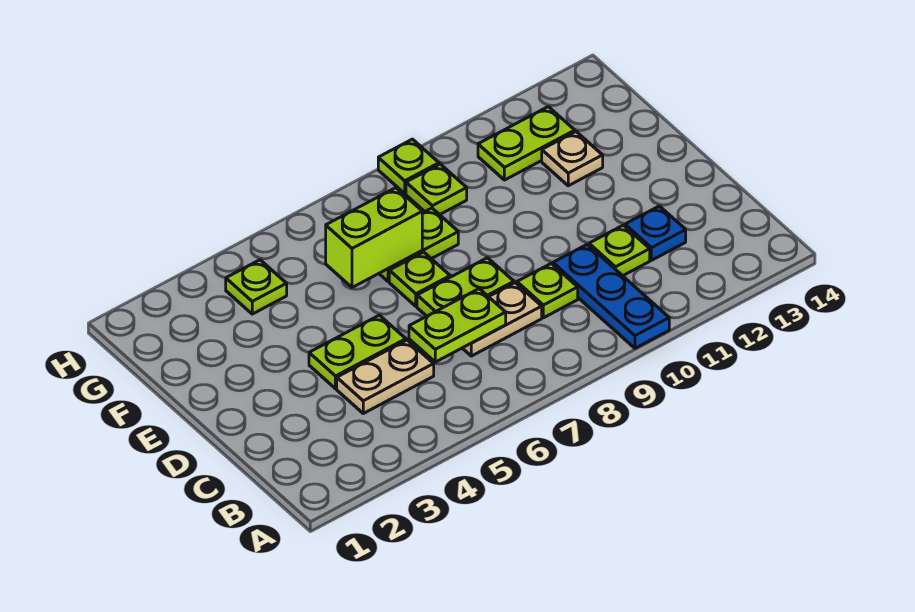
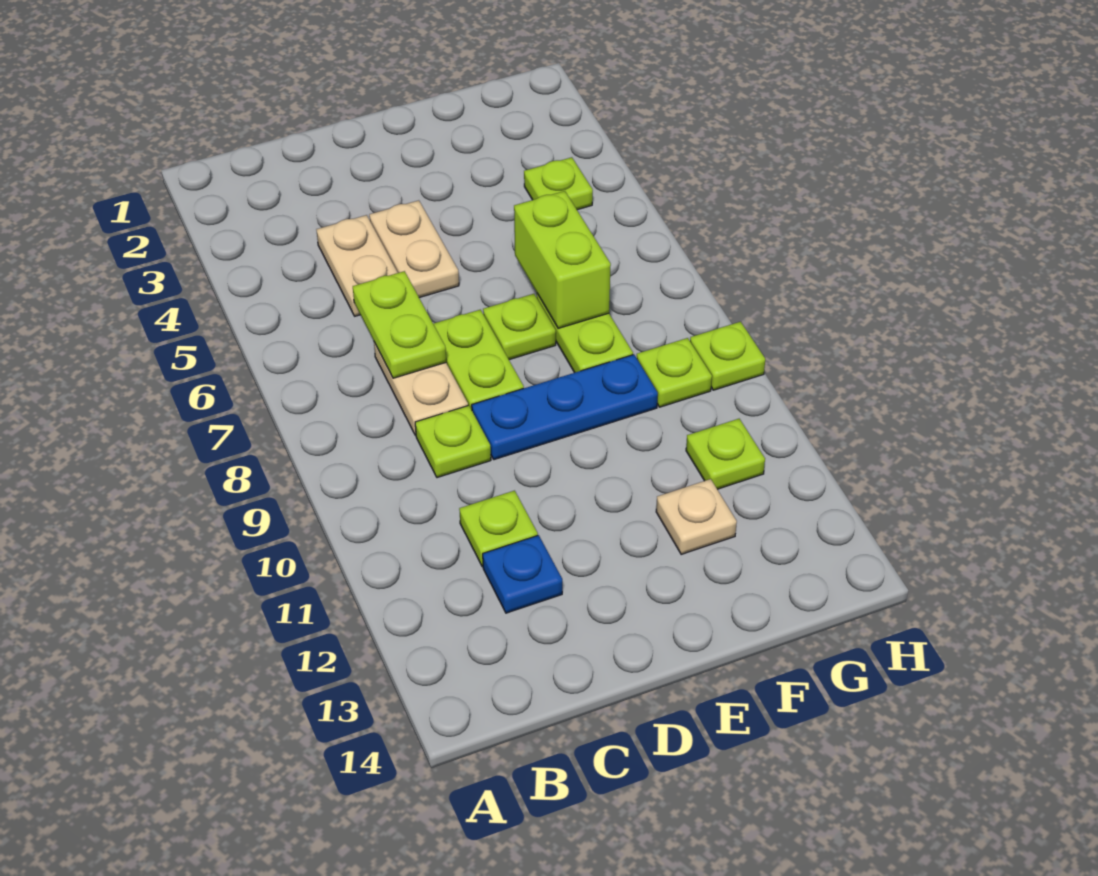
blue 1x3 plate [553,244,669,348] -> blue 1x3 plate moved to [472,355,658,460]
lime 1x2 plate [309,315,406,389] -> tan 1x2 plate [369,200,459,298]
lime 1x2 plate [478,107,575,180] -> lime 1x1 plate [686,419,765,489]

